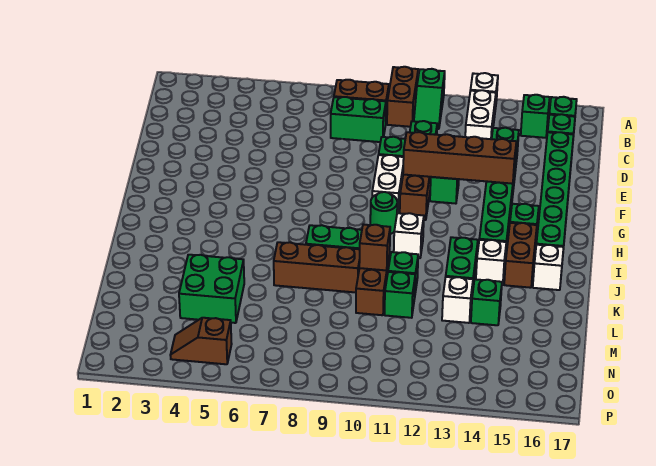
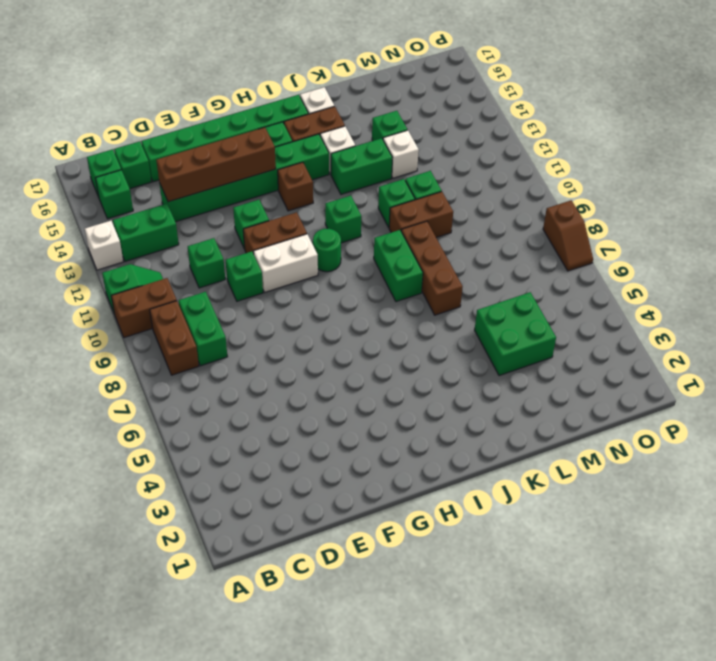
white 1x2 brick [465,90,496,139] -> green 1x2 brick [113,204,179,261]
brown 1x4 brick [403,132,516,184] -> brown 1x4 brick turned to [156,127,276,202]
white 1x1 brick [394,213,424,258] -> green 1x1 brick [325,196,361,243]
brown 1x1 brick [359,225,390,270] -> brown 1x1 brick moved to [278,162,313,211]
brown 1x2 slope [170,318,232,364] -> brown 1x2 slope moved to [543,200,593,271]

